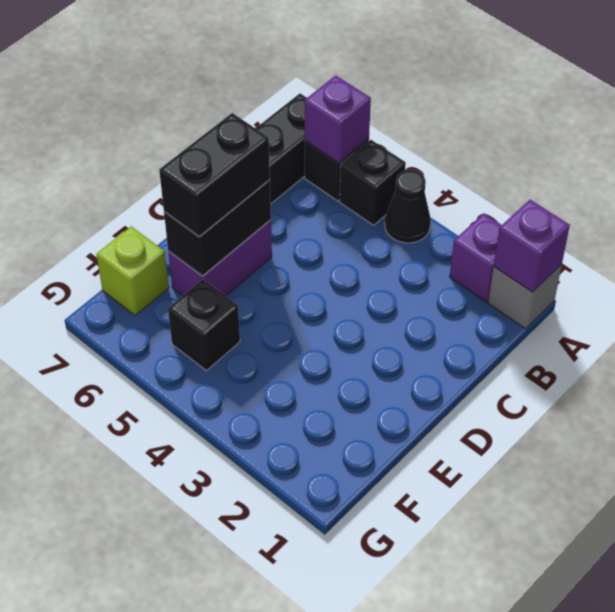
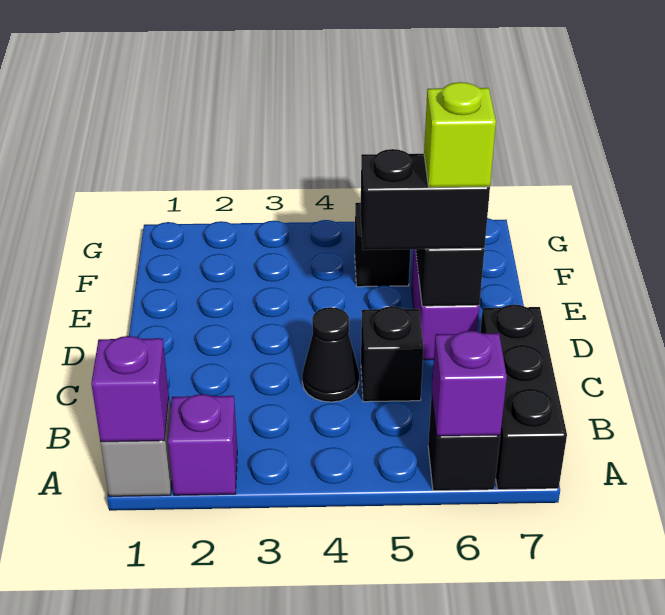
black 1x1 cone [385,170,431,243] -> black 1x1 cone moved to [302,307,359,402]
black 1x1 brick [340,140,406,225] -> black 1x1 brick moved to [361,306,424,402]
black 1x2 brick [159,113,270,236] -> black 1x2 brick turned to [360,149,490,250]
lime 1x1 brick [96,226,169,316] -> lime 1x1 brick moved to [424,82,496,188]

